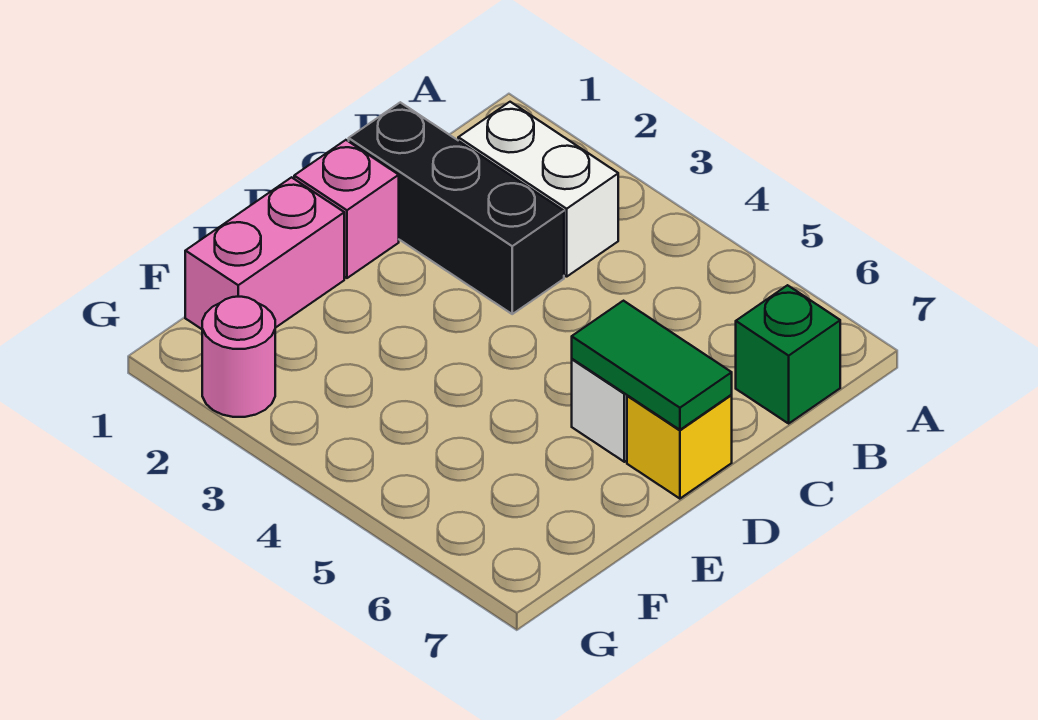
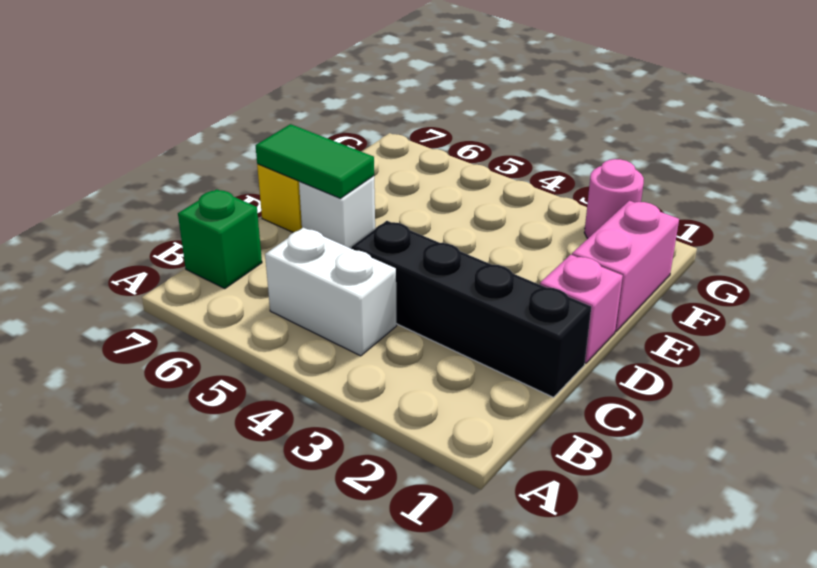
white 1x2 brick [458,102,618,277] -> white 1x2 brick moved to [265,228,397,356]
black 1x3 brick [349,102,564,314] -> black 1x4 brick [351,221,591,397]

